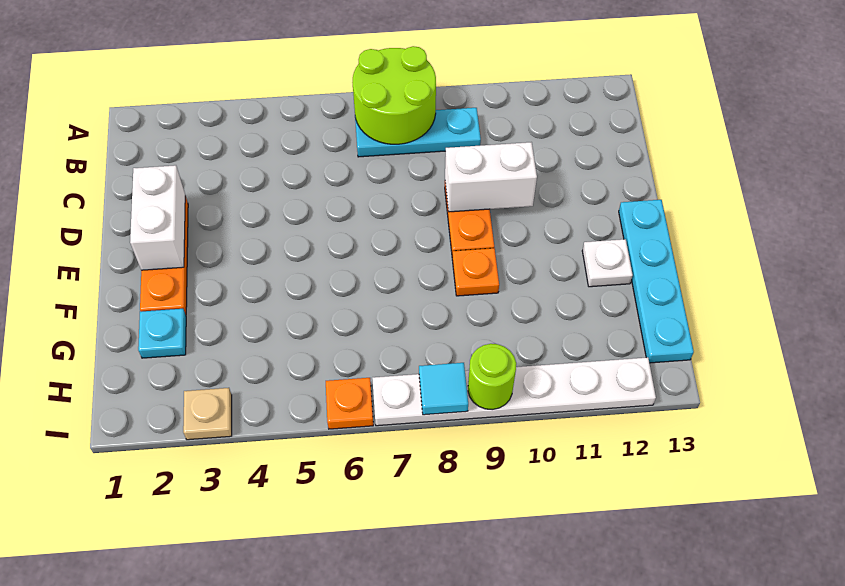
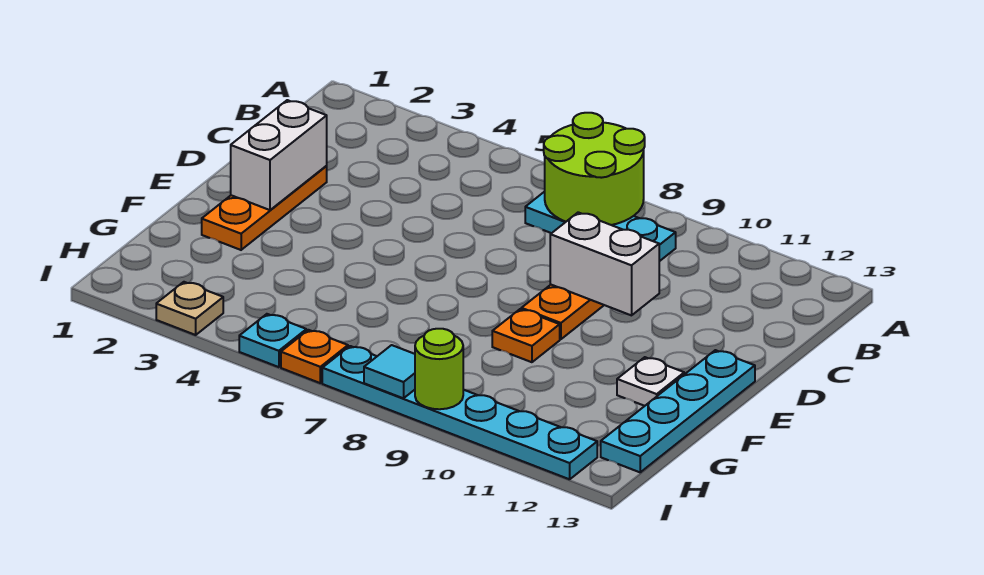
cyan 1x1 plate [138,309,186,358] -> cyan 1x1 plate moved to [239,314,306,367]
white 1x6 plate [372,357,656,426] -> cyan 1x6 plate [322,346,597,479]

